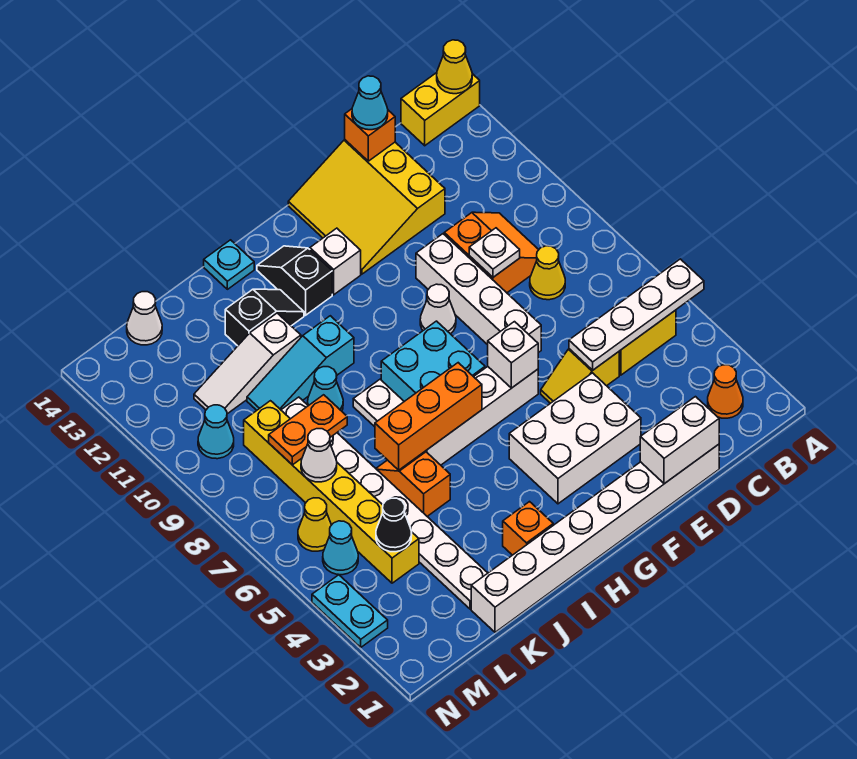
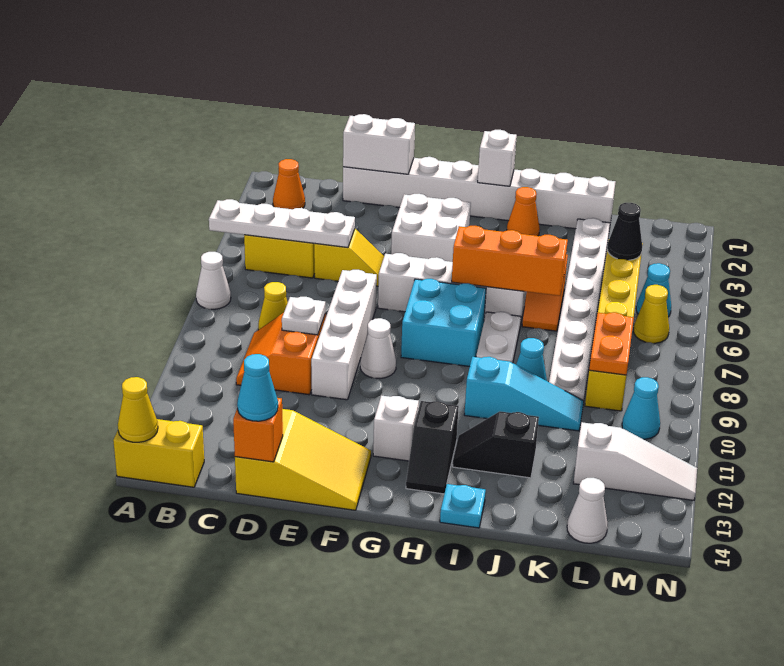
yellow 3x3 slope [288,140,445,274] -> yellow 2x3 slope [235,409,371,510]
white 2x3 brick [509,373,641,504] -> white 2x2 brick [391,194,471,262]
white 1x1 brick [488,322,538,388] -> white 1x1 brick moved to [478,130,517,186]
orange 1x1 brick [503,502,553,555] -> orange 1x1 cone [507,187,540,236]
white 1x3 slope [194,313,301,414] -> white 1x3 slope moved to [573,422,697,500]
orange 1x2 plate [269,395,347,465] -> orange 1x2 plate turned to [589,312,634,375]
white 1x1 cone [301,429,337,482] -> white 1x1 cone moved to [196,252,231,309]
cyan 1x2 plate [312,575,388,647] -> none

